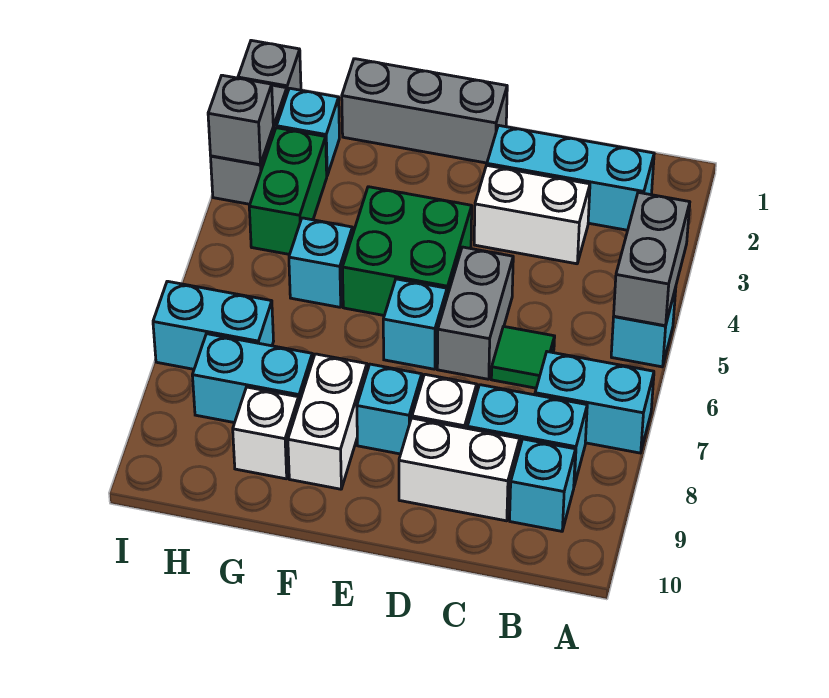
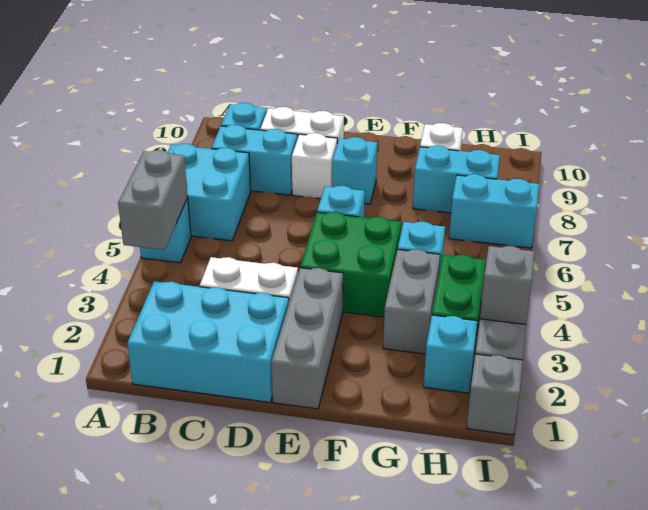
cyan 1x2 brick [535,352,654,453] -> cyan 2x2 brick [168,144,251,241]
cyan 1x3 brick [487,125,654,230] -> cyan 2x3 brick [127,281,289,402]
green 1x1 tile [491,326,555,388] -> none
grey 1x2 brick [437,247,513,379] -> grey 1x2 brick moved to [383,250,440,354]
grey 1x3 brick [342,59,507,163] -> grey 1x3 brick turned to [272,268,343,409]
white 1x2 brick [288,354,367,489] -> none

